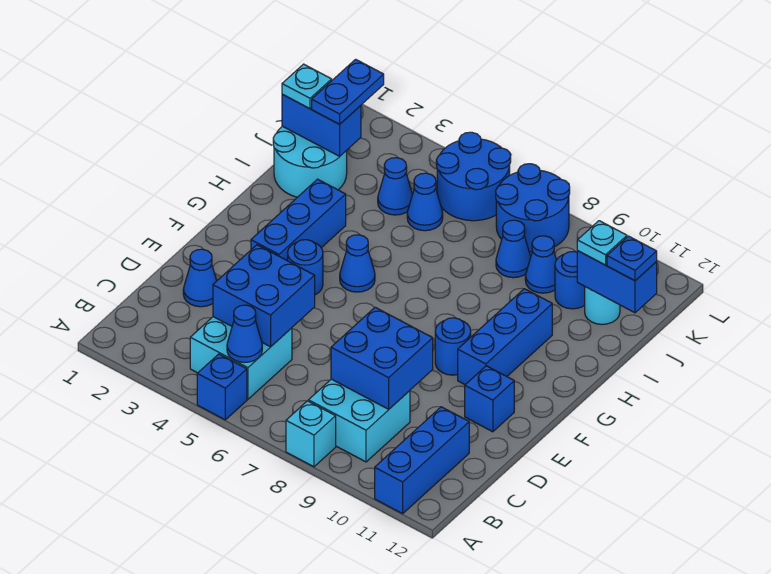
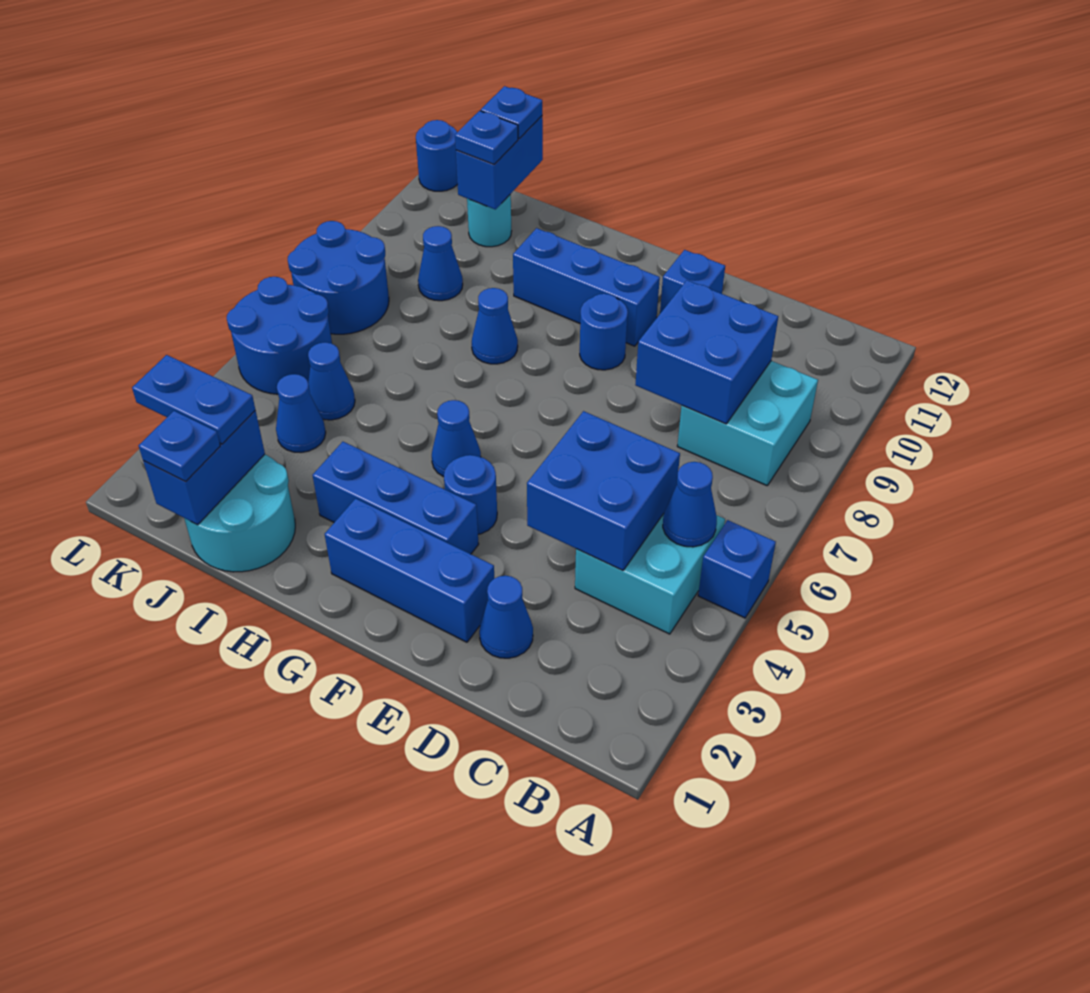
cyan 1x1 brick [286,401,336,467] -> none
blue 1x3 brick [375,407,469,514] -> blue 1x3 brick moved to [325,498,494,642]
cyan 1x1 plate [282,64,332,109] -> blue 1x1 plate [139,411,220,481]
blue 1x1 cone [496,220,531,278] -> blue 1x1 cone moved to [472,288,518,364]
blue 1x1 round brick [555,252,585,309] -> blue 1x1 round brick moved to [416,120,458,191]
cyan 1x1 plate [577,221,627,265] -> blue 1x1 plate [455,111,518,164]

